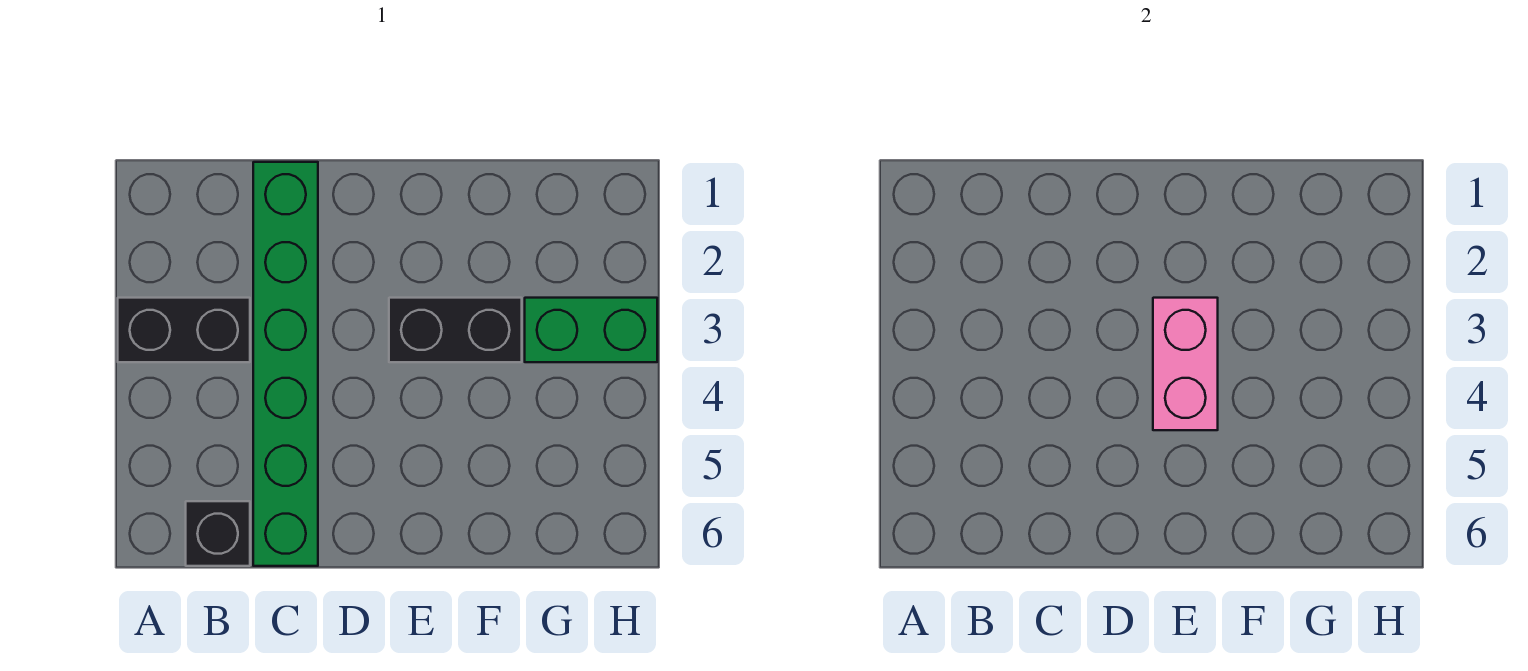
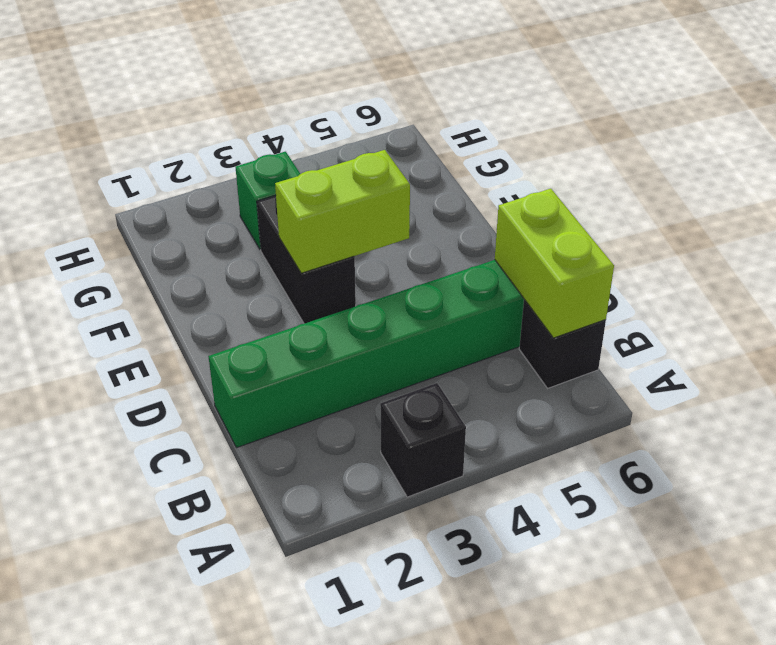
black 1x2 brick [118,298,250,362] -> black 1x1 brick [380,383,466,497]
none -> lime 1x2 brick [495,189,614,338]
pink 1x2 brick [1153,298,1218,430] -> lime 1x2 brick [275,150,410,273]
green 1x2 brick [525,298,657,362] -> green 1x1 brick [235,152,300,249]

